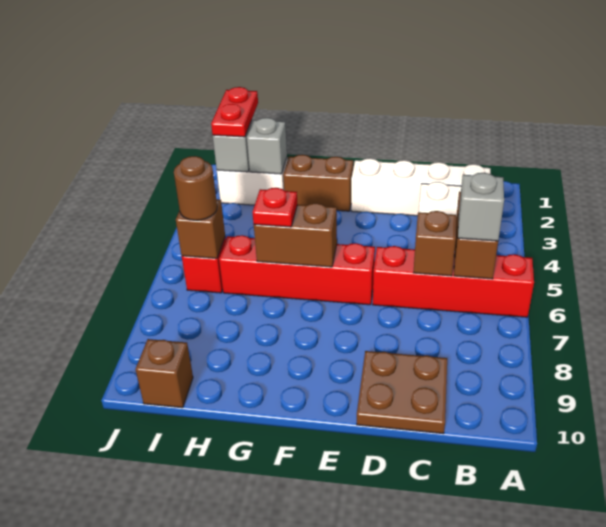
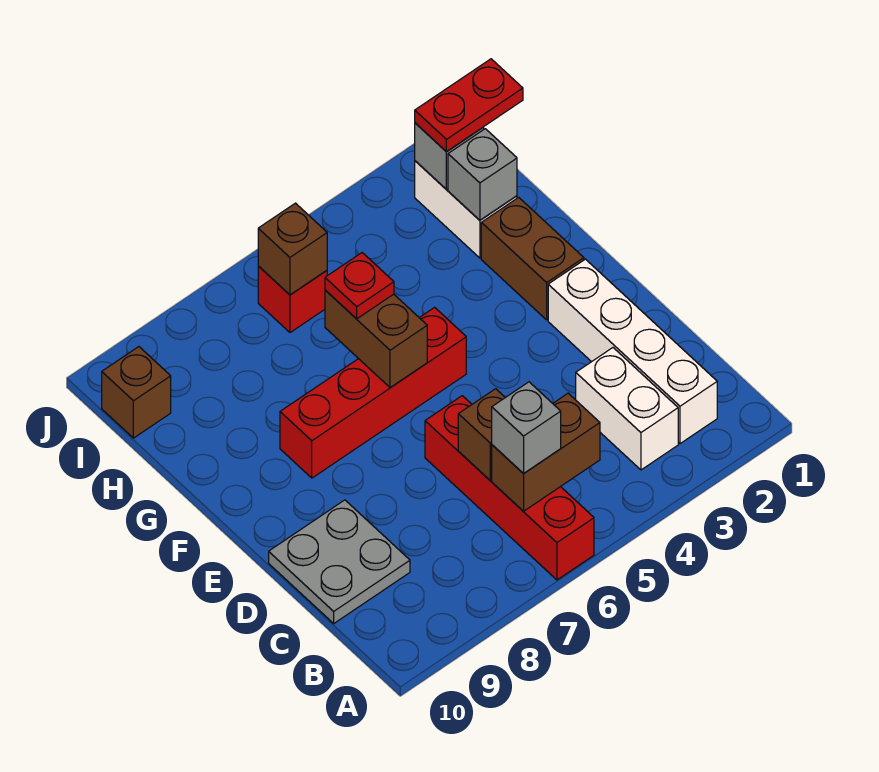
brown 2x2 plate [357,351,447,434] -> grey 2x2 plate [269,500,410,623]
red 1x4 brick [219,235,375,305] -> red 1x4 brick turned to [280,307,466,478]
brown 1x1 round brick [174,156,217,220] -> none

